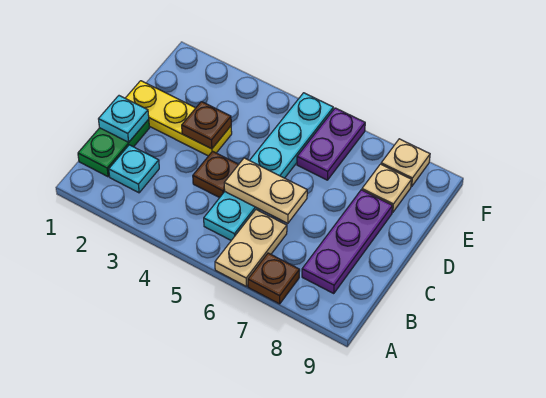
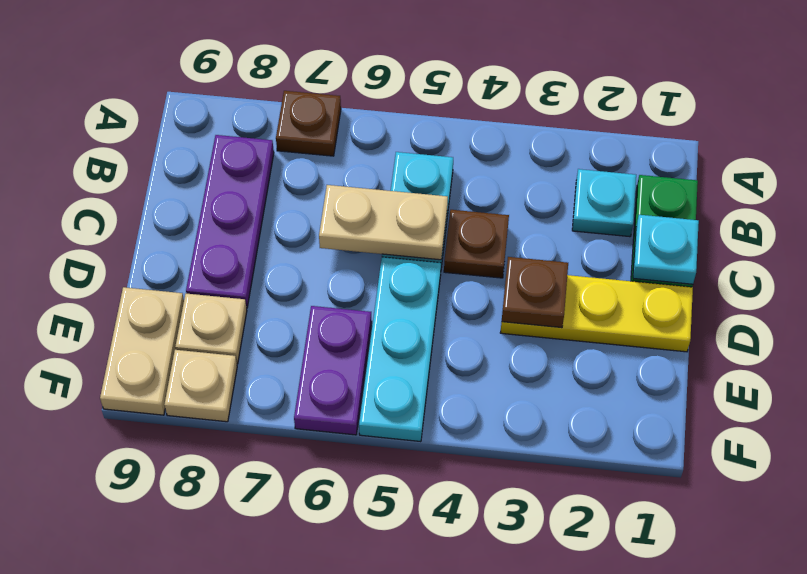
tan 1x2 plate [215,210,287,286] -> tan 1x2 plate moved to [100,287,184,415]

